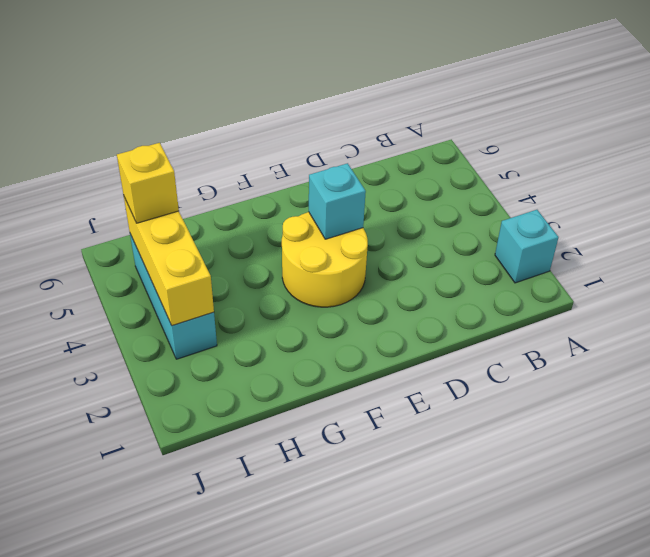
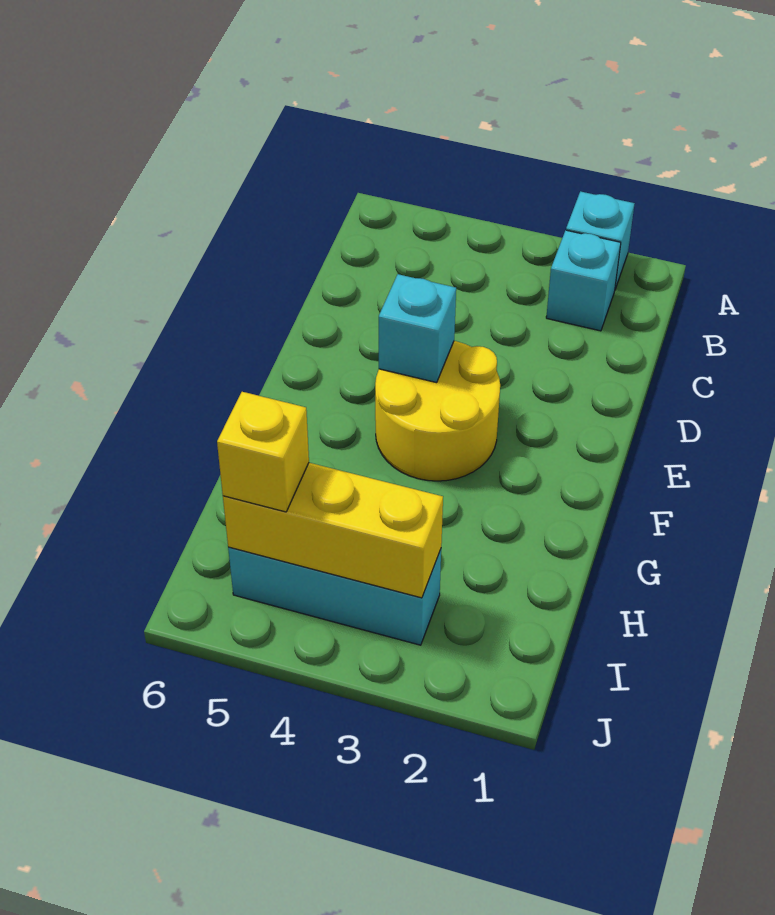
none -> cyan 1x1 brick [546,230,621,331]

